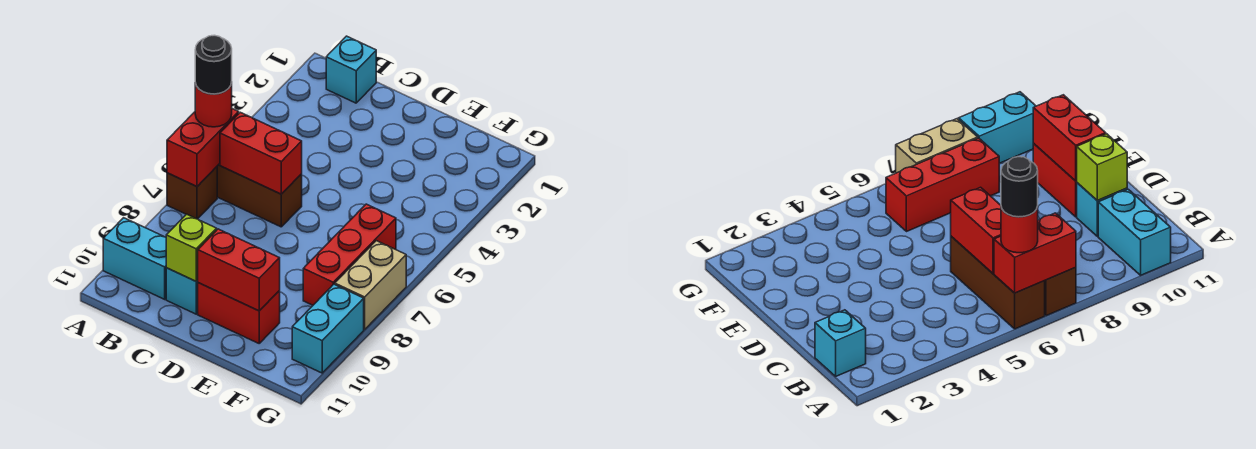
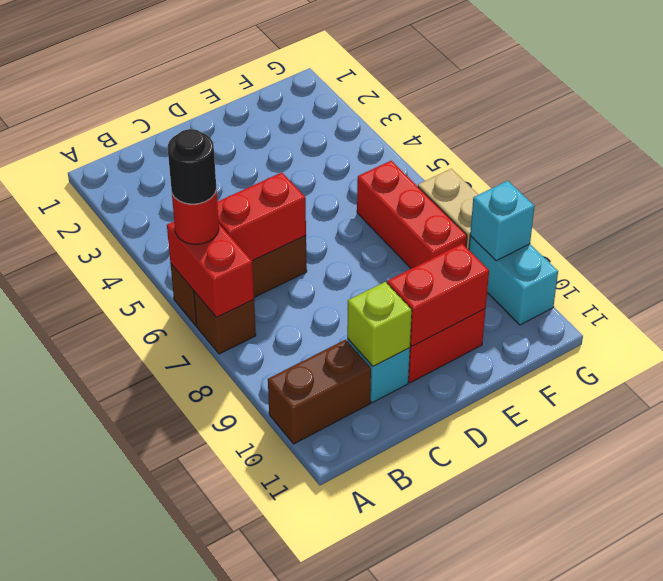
cyan 1x2 brick [103,218,166,299] -> brown 1x2 brick [268,340,371,444]
cyan 1x1 brick [326,36,376,103] -> cyan 1x1 brick moved to [470,181,534,261]

